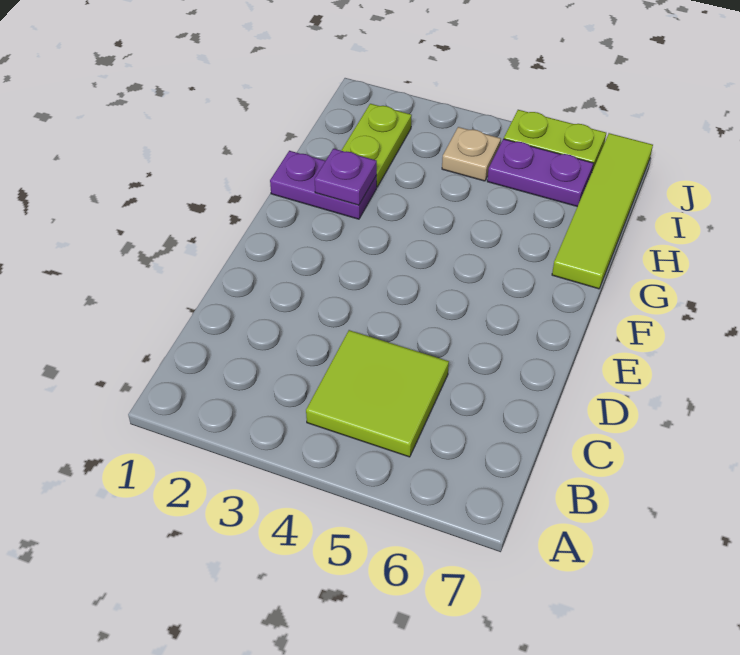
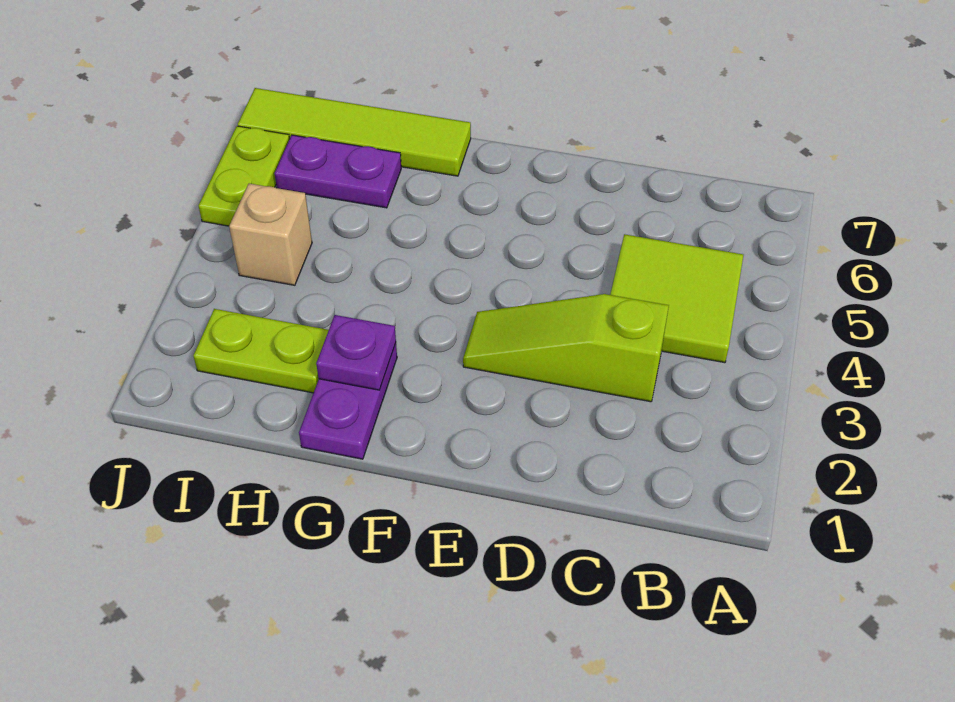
none -> lime 1x3 slope [463,294,669,402]
tan 1x1 plate [442,127,501,181] -> tan 1x1 brick [229,184,312,285]
purple 1x2 plate [487,139,593,207] -> purple 1x2 plate turned to [275,135,401,208]

